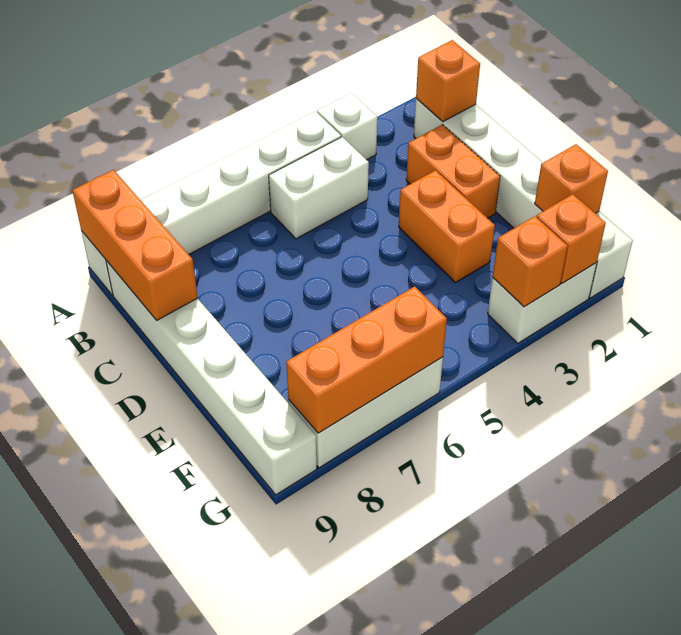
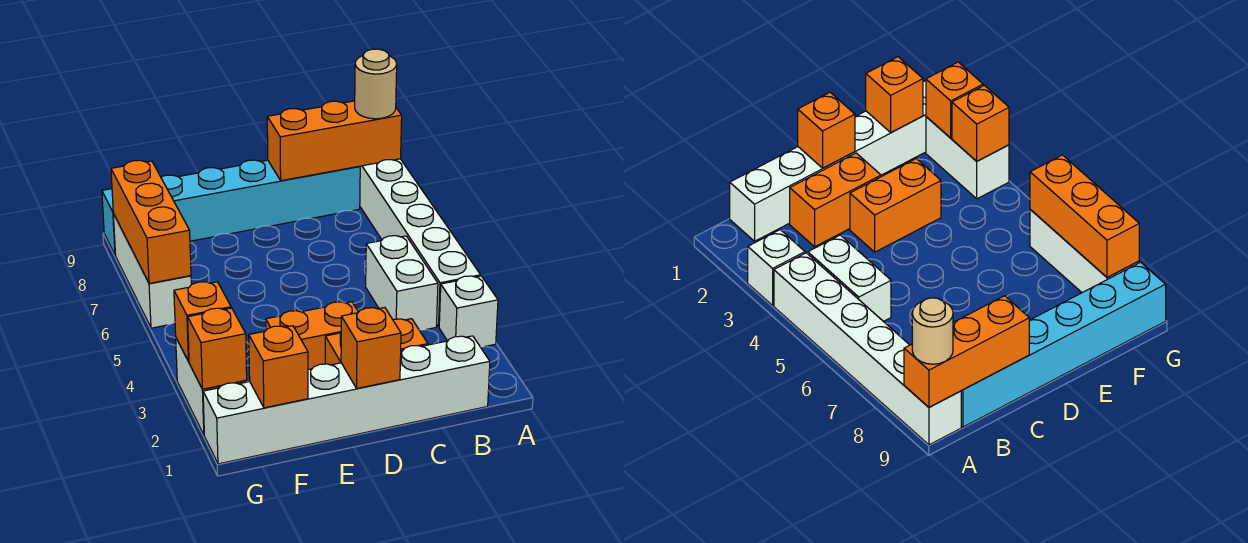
none -> tan 1x1 round brick [355,49,397,119]
orange 1x1 brick [416,40,480,122] -> orange 1x1 brick moved to [341,307,401,388]
white 1x6 brick [106,260,317,495] -> cyan 1x6 brick [102,160,360,255]

